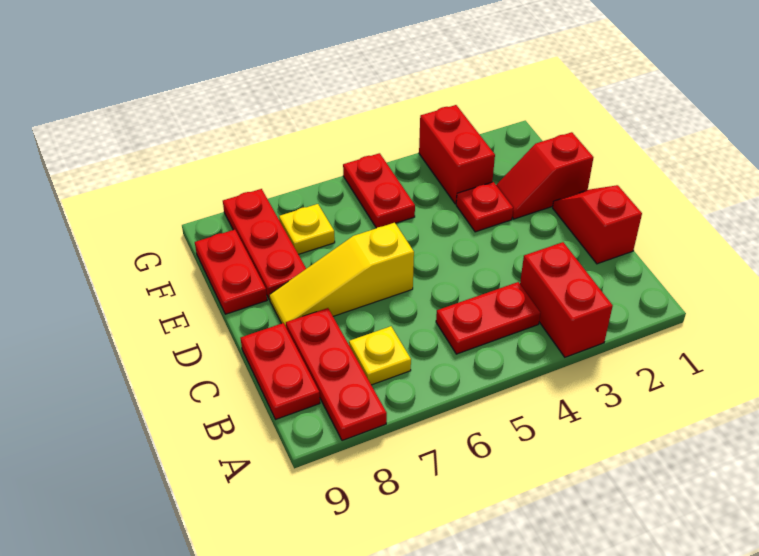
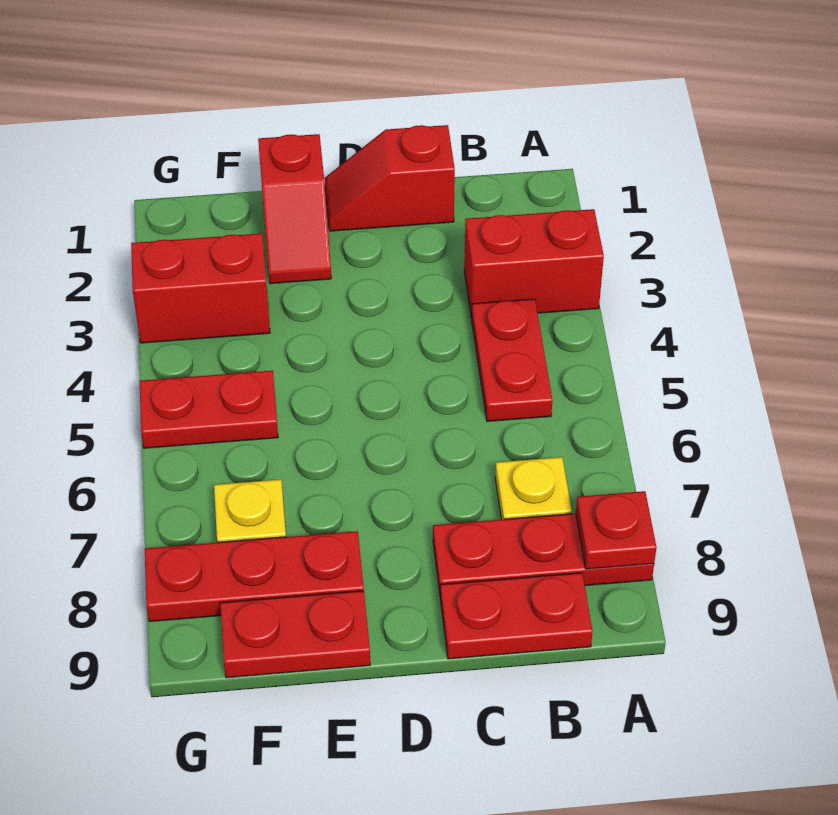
yellow 1x3 slope [269,223,414,326] -> none
red 1x1 plate [456,182,513,232] -> red 1x1 plate moved to [576,491,656,569]

